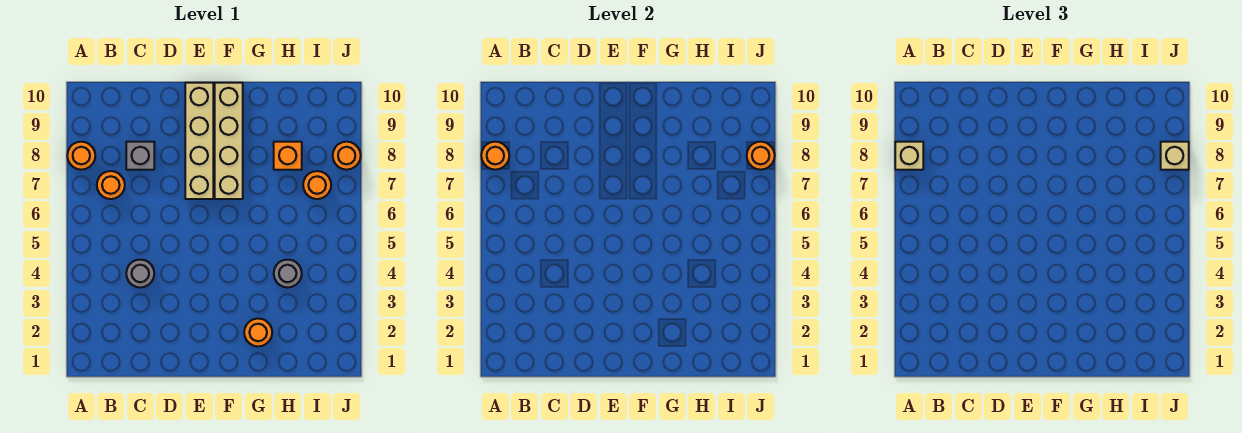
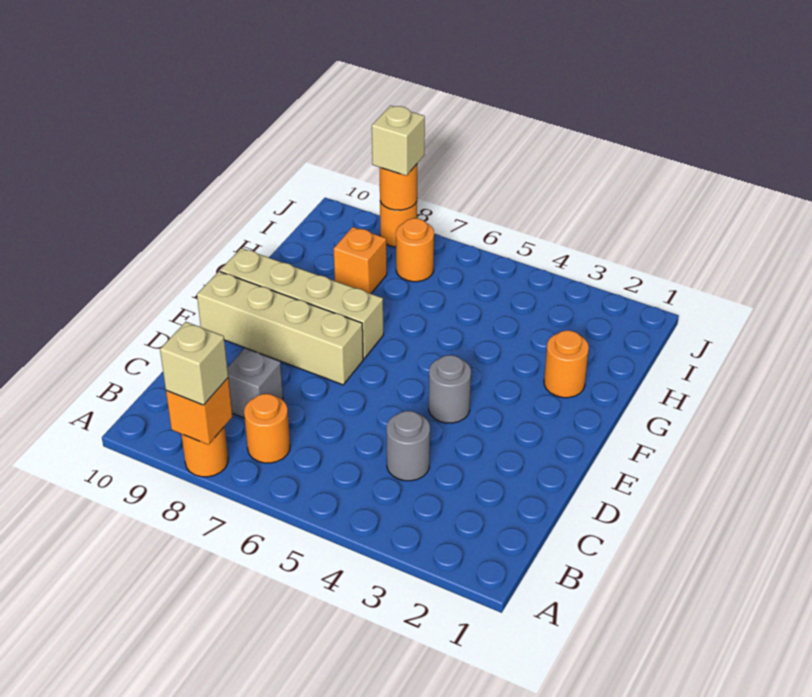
orange 1x1 round brick [481,142,509,170] -> orange 1x1 brick [166,378,233,445]
grey 1x1 round brick [274,260,302,288] -> grey 1x1 round brick moved to [429,355,471,423]

